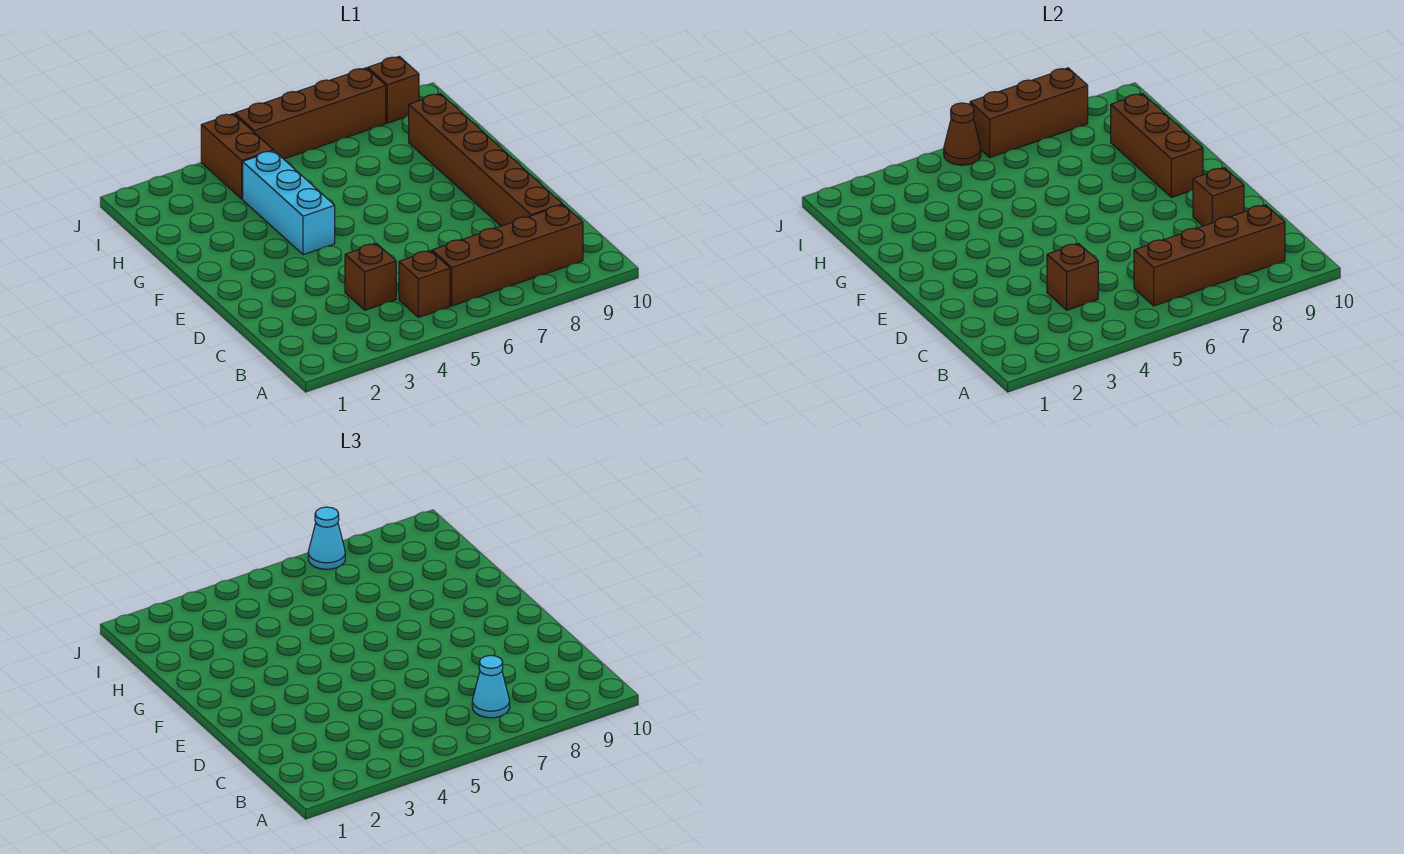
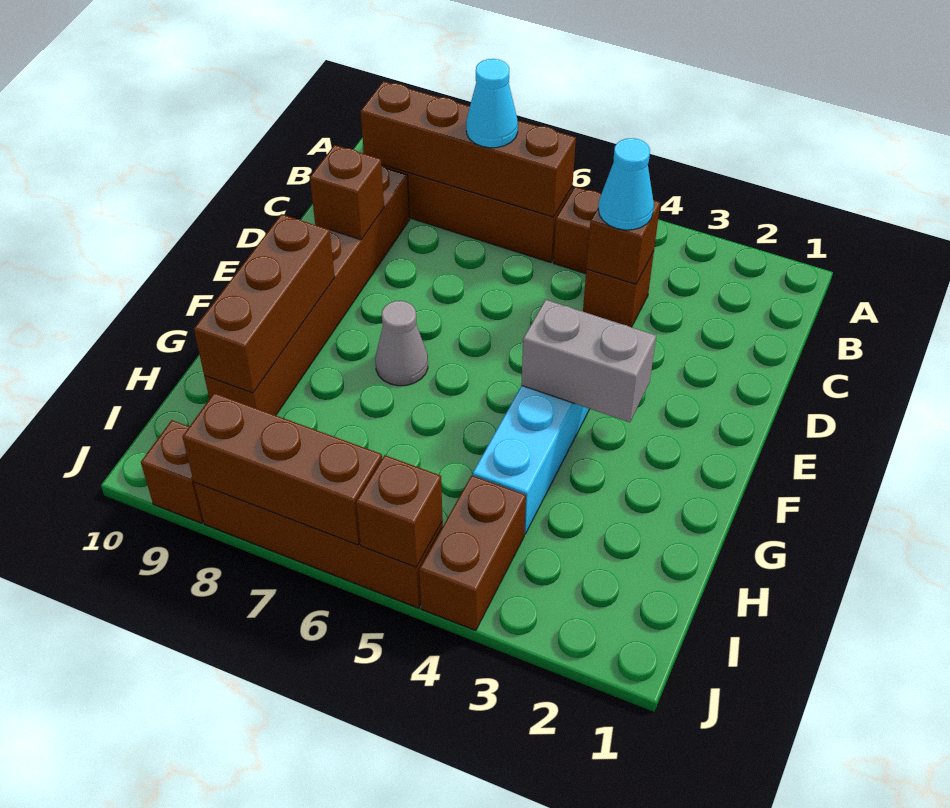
none -> grey 1x2 brick [521,300,656,422]
none -> grey 1x1 cone [375,301,428,386]
brown 1x1 cone [944,103,981,165] -> brown 1x1 brick [356,455,443,567]
cyan 1x1 cone [308,507,345,569] -> cyan 1x1 cone moved to [599,138,654,230]

